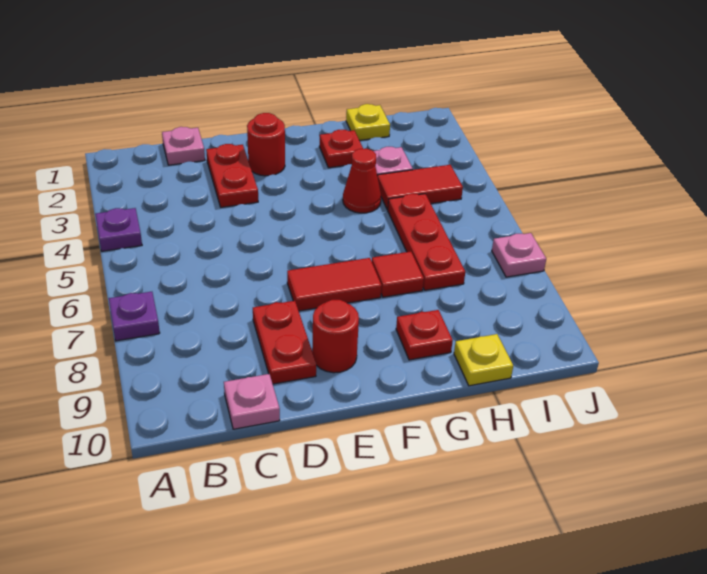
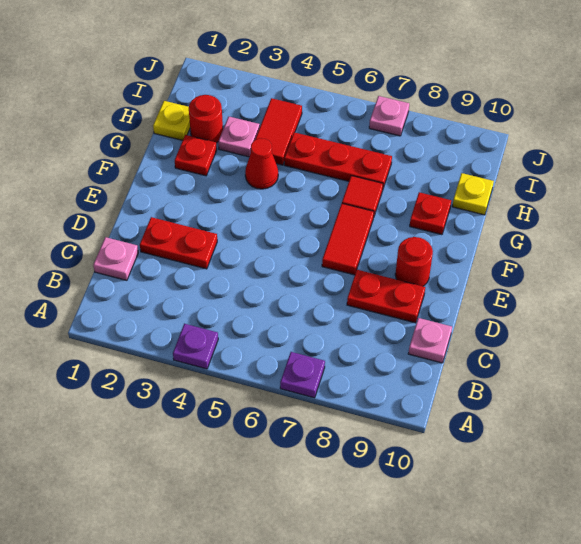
red 1x1 round brick [247,113,285,176] -> red 1x1 round brick moved to [189,95,223,143]

